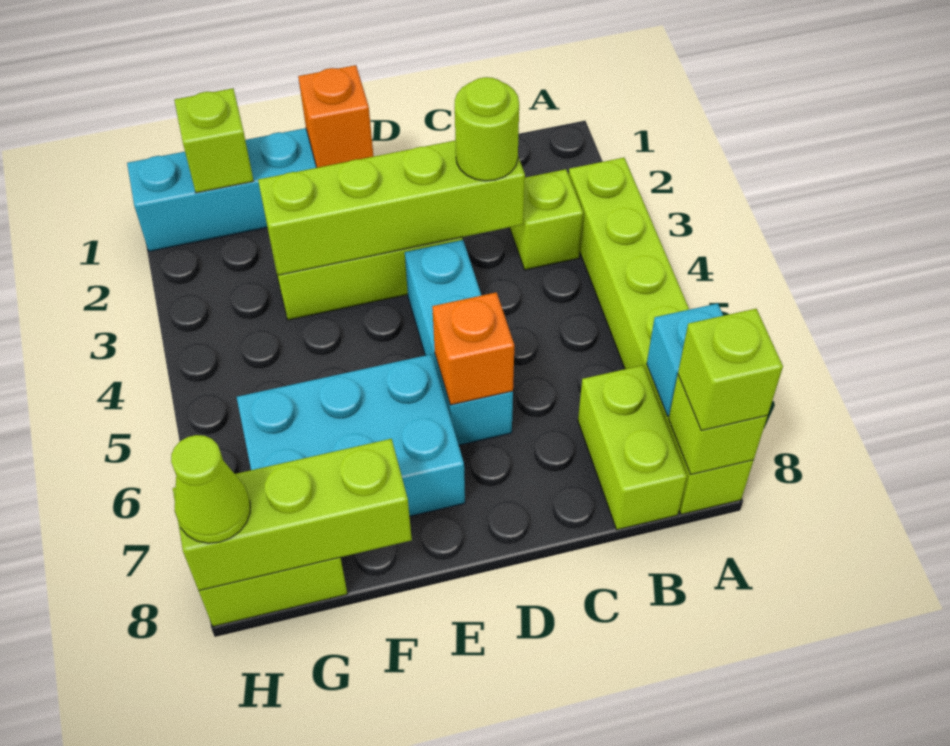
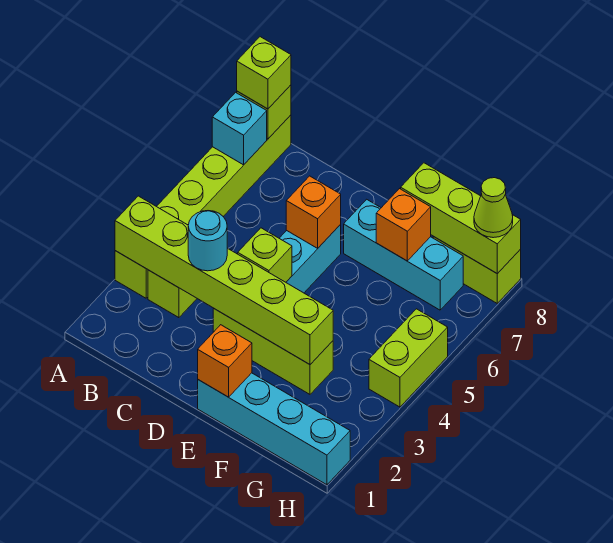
lime 1x2 brick [578,365,687,530] -> lime 1x2 brick moved to [369,309,448,407]
lime 1x4 brick [258,141,525,275] -> lime 1x6 brick [115,196,333,364]
lime 1x1 round brick [455,77,519,181] -> cyan 1x1 round brick [188,211,227,271]
cyan 2x3 brick [237,354,465,516] -> cyan 1x3 brick [344,199,463,310]
none -> orange 1x1 brick [376,189,431,261]
lime 1x1 brick [174,88,254,193] -> lime 1x1 brick moved to [238,228,292,282]

